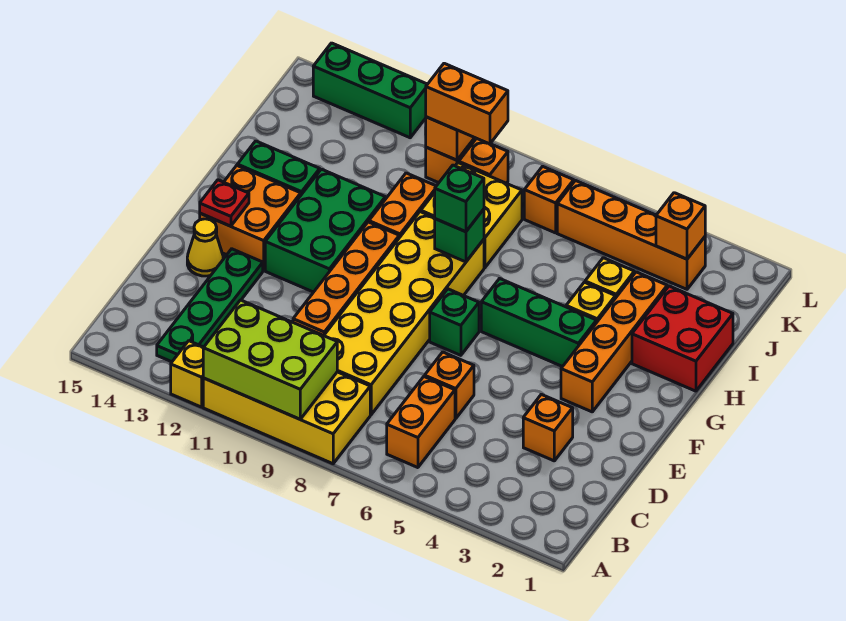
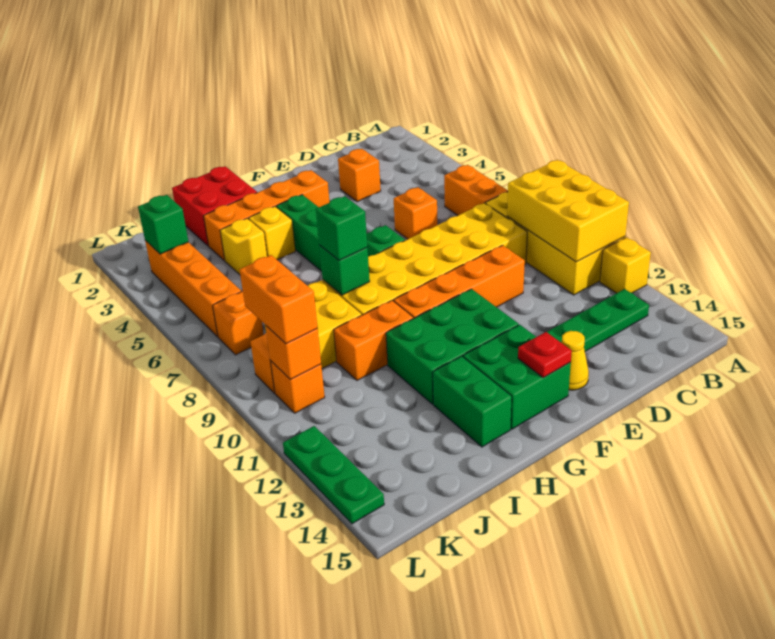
lime 2x3 brick [203,300,337,419] -> yellow 2x3 brick [507,160,629,262]
orange 1x2 brick [387,377,455,468] -> orange 1x2 brick turned to [444,165,508,215]
orange 2x2 brick [200,166,301,271] -> green 2x2 brick [463,325,571,429]
orange 1x1 brick [656,193,705,259] -> green 1x1 brick [138,195,188,254]
green 1x3 brick [313,43,427,138] -> green 1x3 plate [283,426,384,524]

